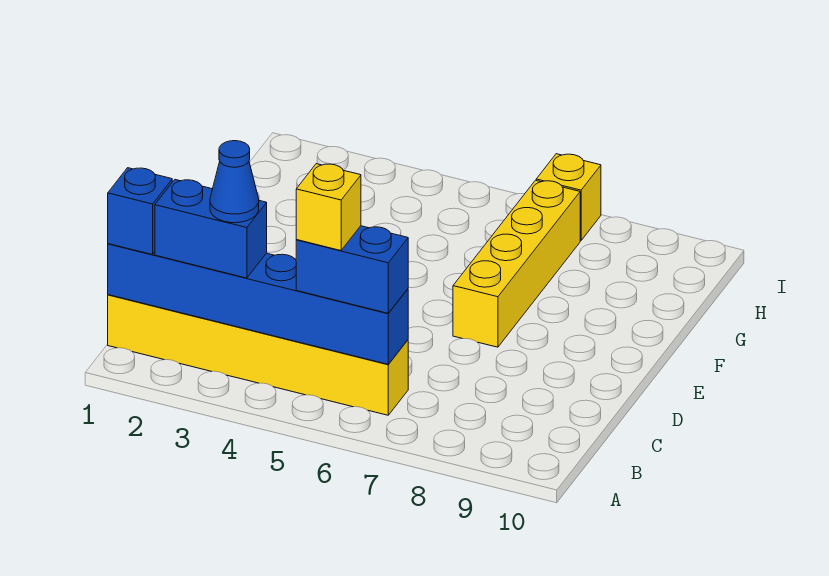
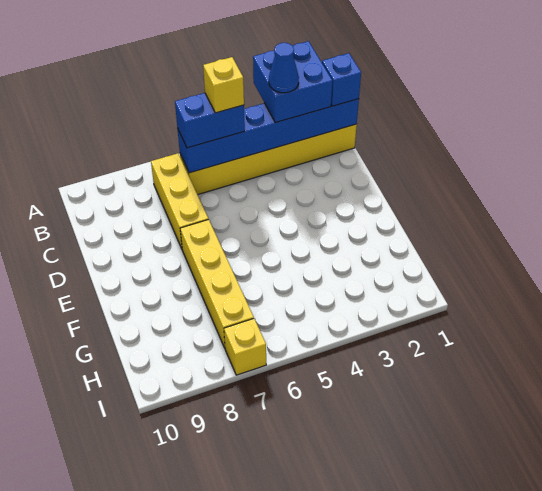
blue 1x2 brick [155,180,267,278] -> blue 2x2 brick [253,41,332,123]
none -> yellow 1x3 brick [151,153,208,249]

